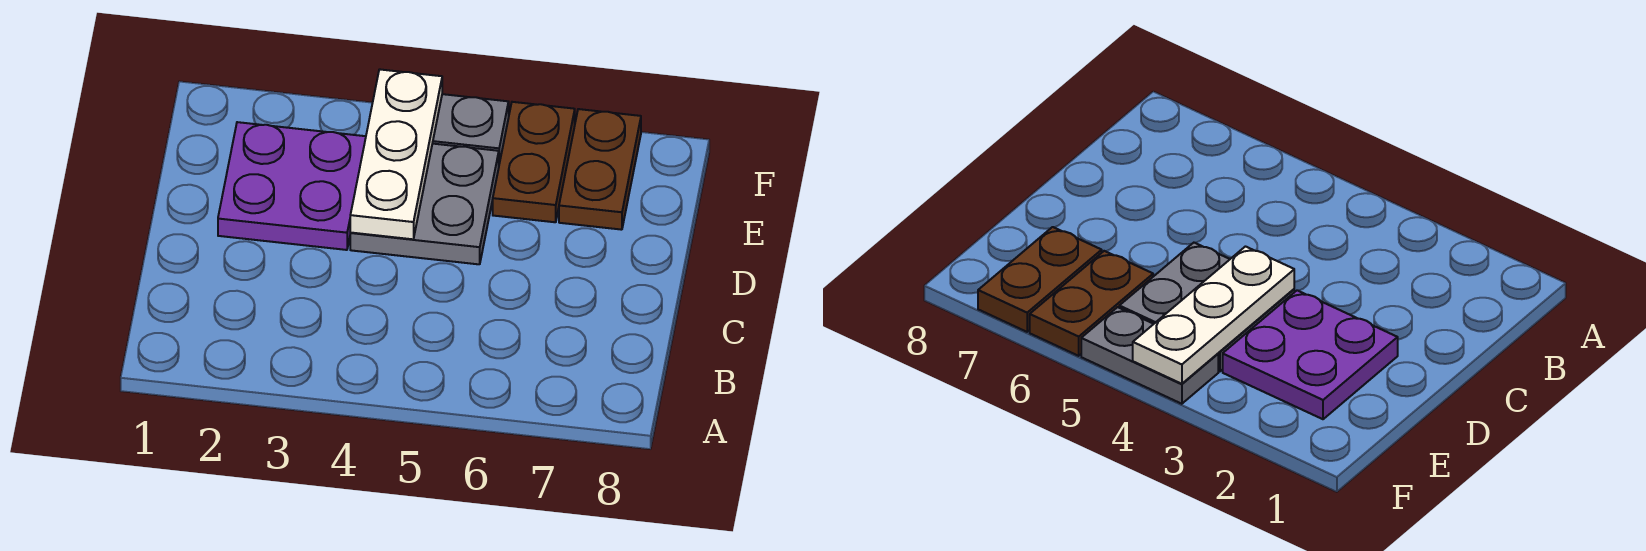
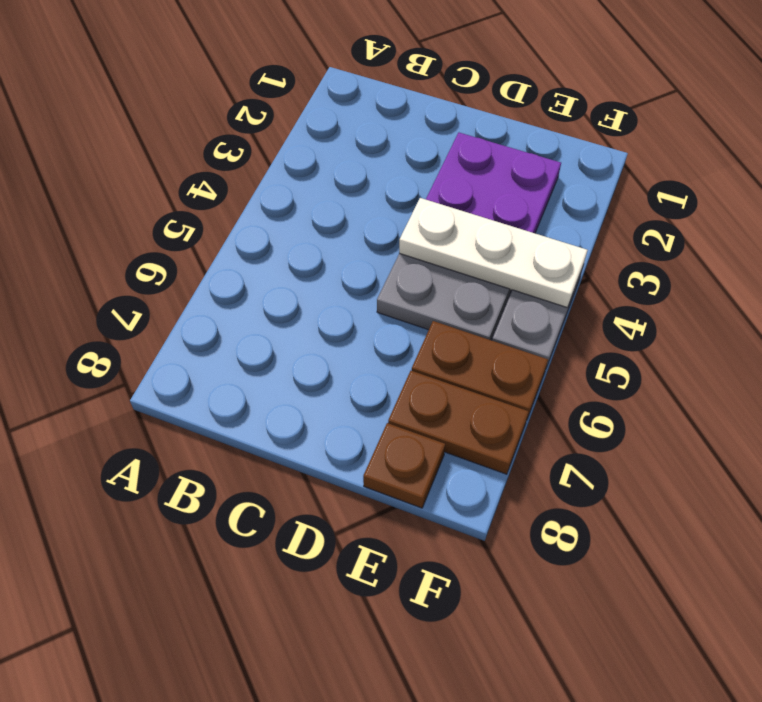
none -> brown 1x1 plate [363,423,445,508]

